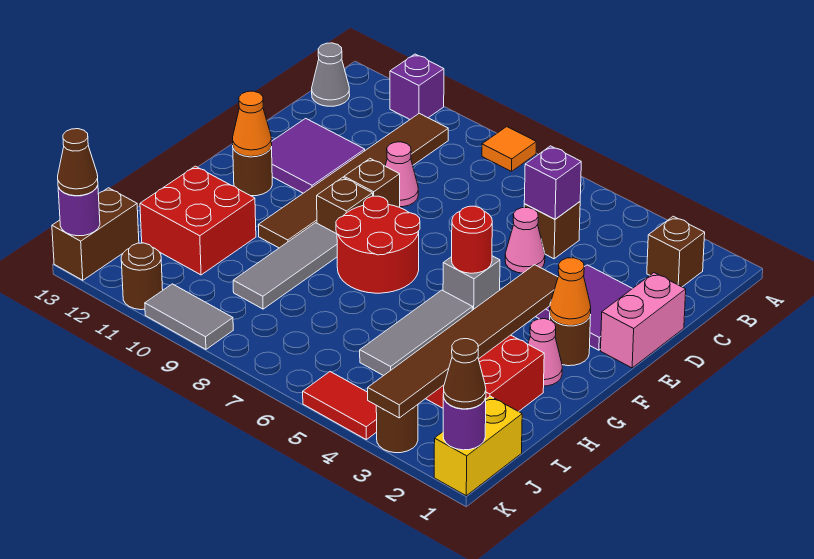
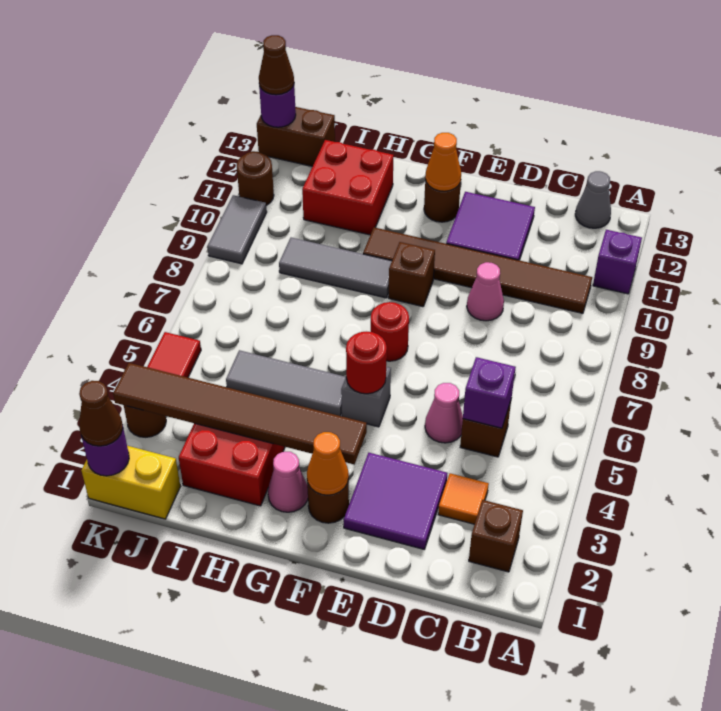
orange 1x1 tile [482,127,536,172] -> orange 1x1 tile moved to [438,473,489,524]
pink 1x2 brick [601,273,686,368] -> none
brown 1x1 brick [344,159,400,207] -> none
red 2x2 round brick [336,196,420,293] -> red 1x1 round brick [371,302,409,361]

